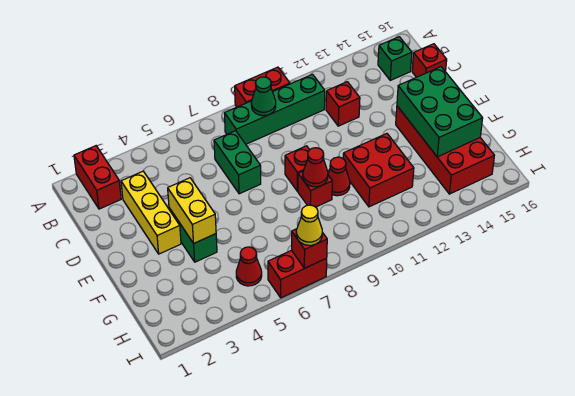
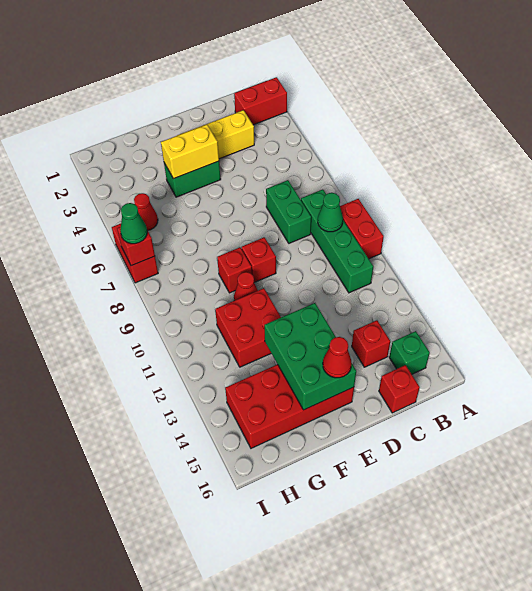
green 1x2 brick [214,131,261,194] -> green 1x2 brick turned to [266,180,311,243]
red 1x1 brick [326,82,360,126] -> red 1x1 brick moved to [352,320,390,367]
green 2x3 brick [397,67,483,157] -> green 2x3 brick turned to [264,303,356,410]
red 1x1 cone [303,148,328,187] -> red 1x1 cone moved to [323,337,352,378]
yellow 1x1 cone [296,205,322,245] -> green 1x1 cone [120,203,147,244]

